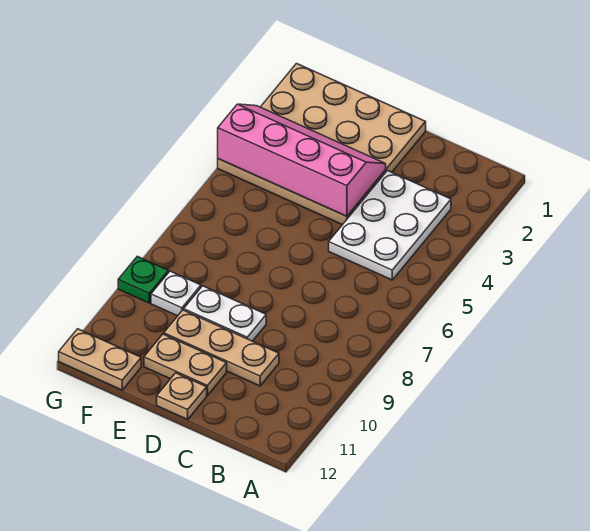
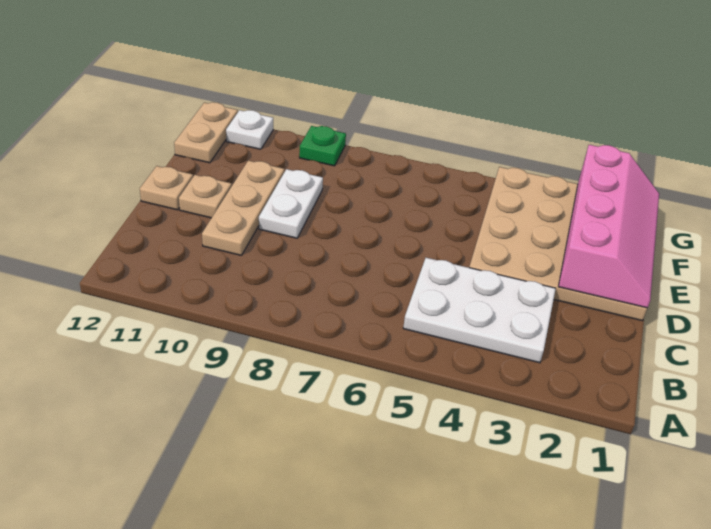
pink 2x4 slope [218,104,386,216] -> pink 2x4 slope moved to [558,145,659,308]
tan 1x2 plate [144,334,227,395] -> tan 1x1 plate [179,175,232,218]
white 1x1 plate [151,271,201,316] -> white 1x1 plate moved to [226,110,273,149]

